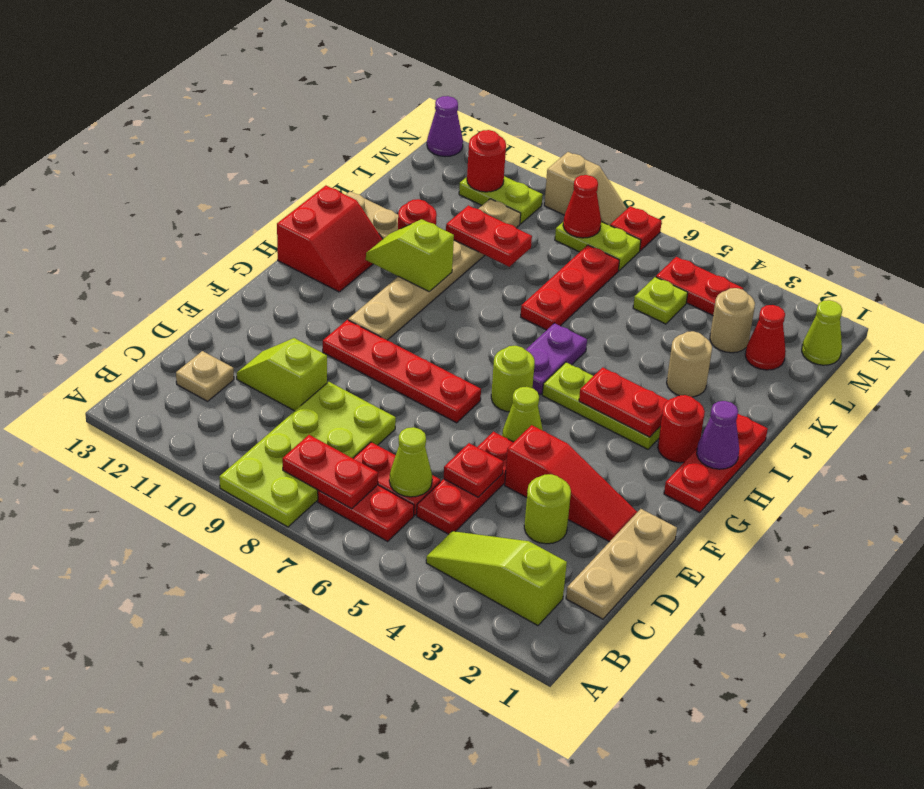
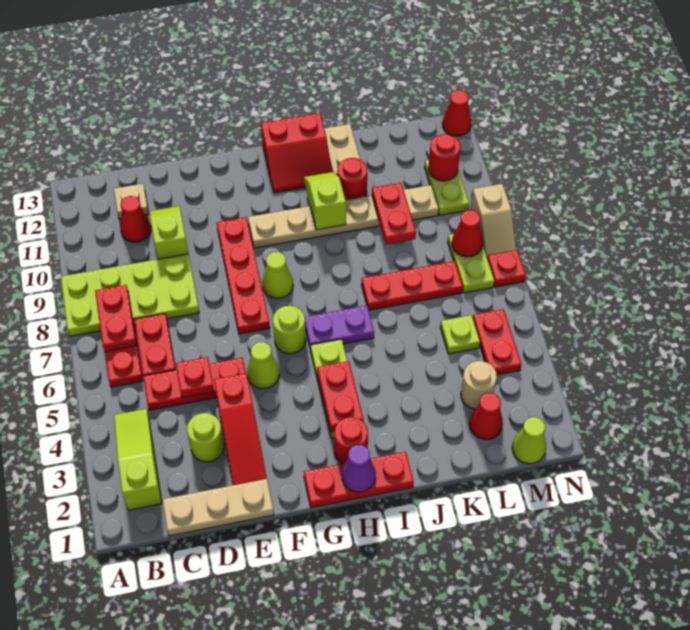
lime 1x1 cone [389,427,432,497] -> lime 1x1 cone moved to [262,252,293,298]
none -> red 1x1 cone [120,196,151,242]
tan 1x1 round brick [667,331,712,397] -> none
purple 1x1 cone [427,96,463,156] -> red 1x1 cone [442,90,471,136]

